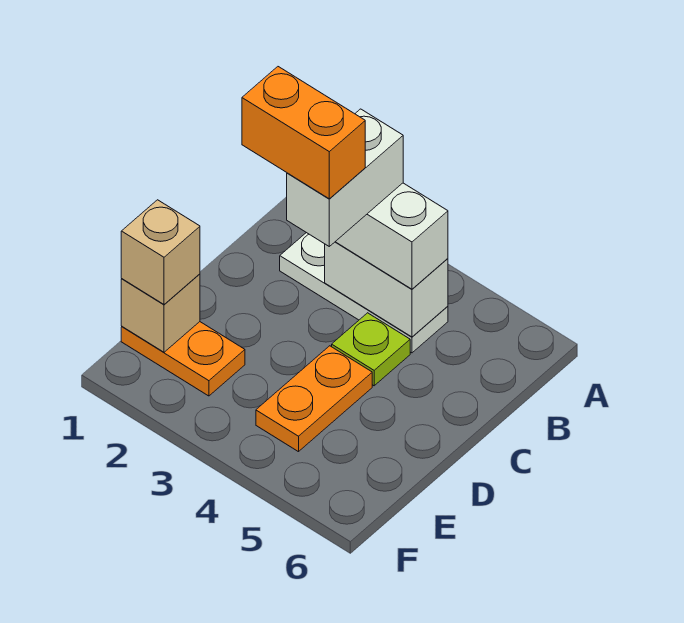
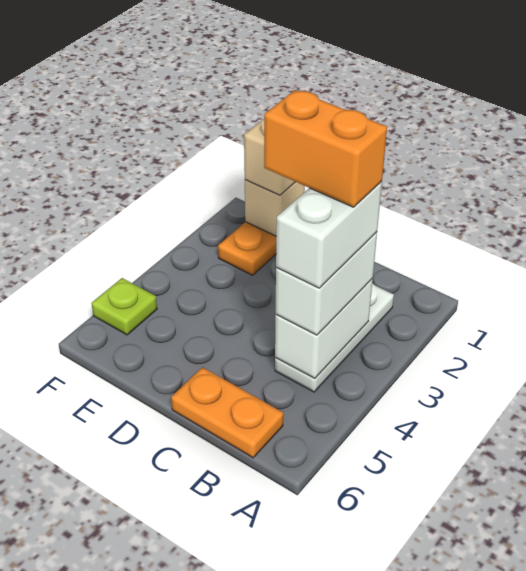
white 1x2 brick [287,109,403,246] -> white 1x2 brick turned to [276,181,382,288]
orange 1x2 brick [242,67,365,199] -> orange 1x2 brick turned to [264,90,387,207]
lime 1x1 plate [332,313,410,386] -> lime 1x1 plate moved to [92,278,157,335]
orange 1x2 plate [256,346,372,452] -> orange 1x2 plate moved to [171,367,283,458]

